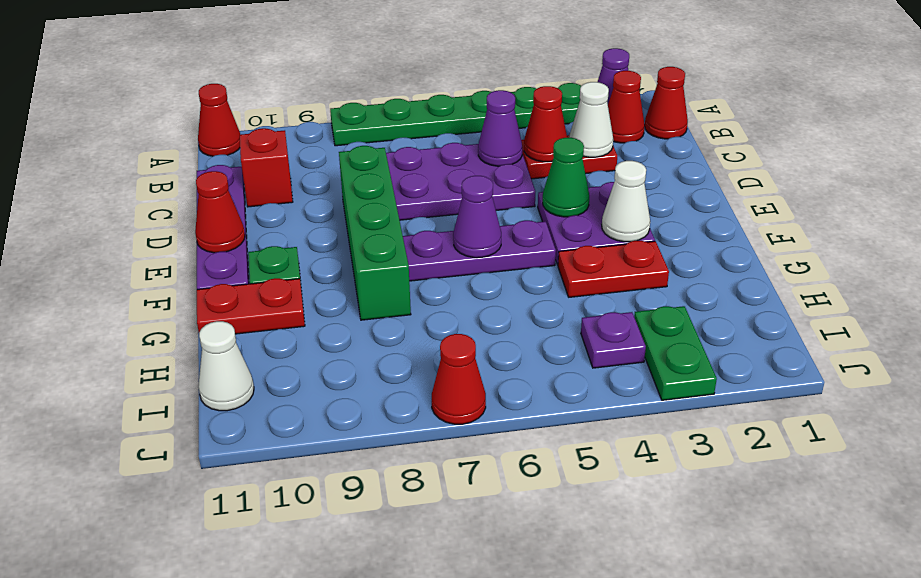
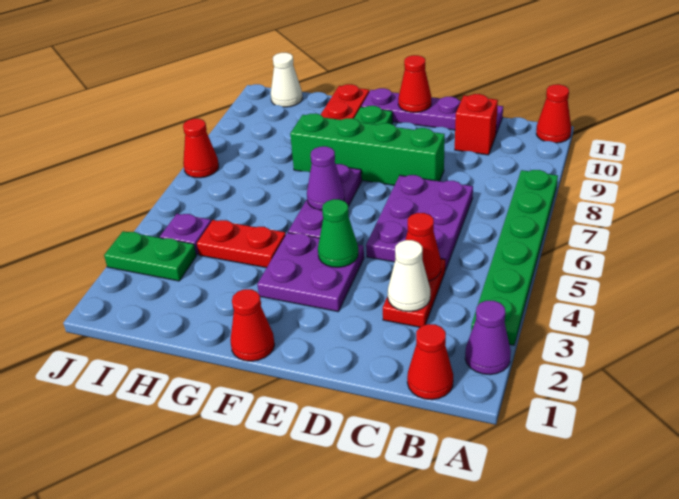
red 1x1 cone [608,71,645,143] -> red 1x1 cone moved to [230,289,275,361]
purple 1x1 cone [478,90,522,166] -> none
white 1x1 cone [602,161,650,242] -> none
red 1x2 plate [558,241,669,297] -> red 1x2 plate turned to [197,220,286,268]

